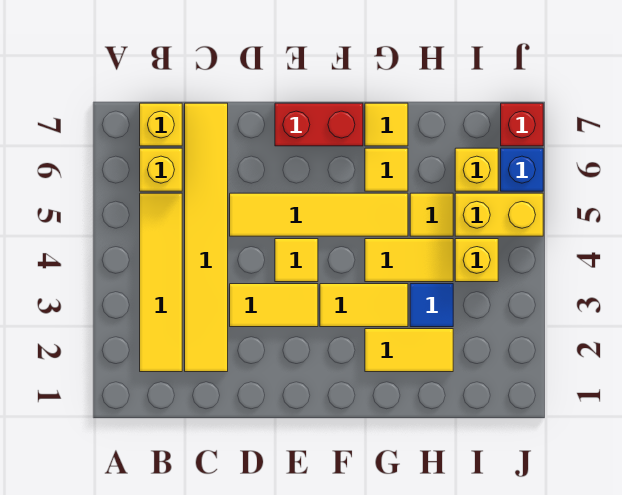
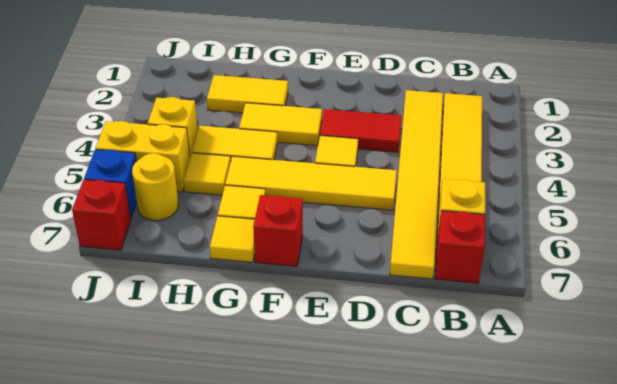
yellow 1x1 brick [140,103,182,146] -> red 1x1 brick [435,211,485,283]
yellow 1x2 tile [230,284,318,327] -> red 1x2 tile [320,109,402,152]
red 1x2 brick [275,103,363,146] -> red 1x1 brick [253,195,303,266]
blue 1x1 tile [410,284,453,327] -> none
yellow 1x1 brick [455,148,498,191] -> yellow 1x1 round brick [132,153,178,220]

